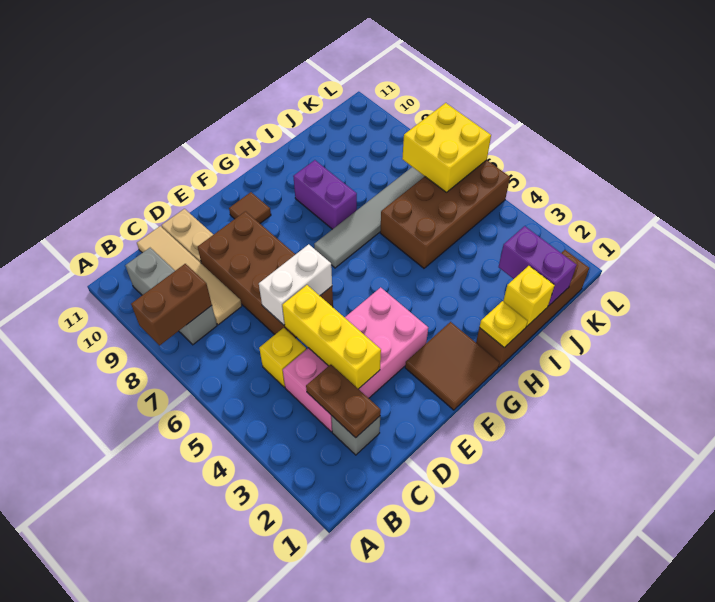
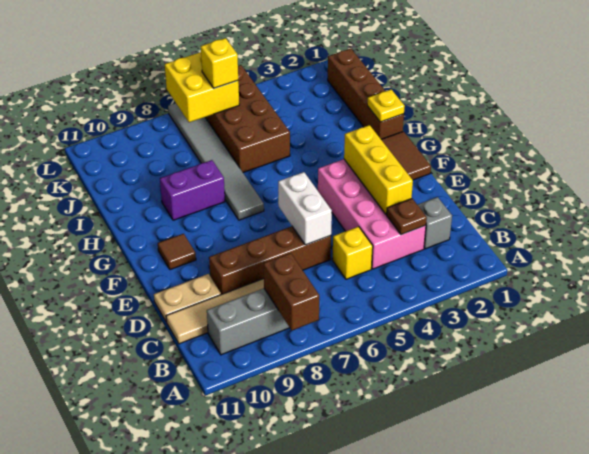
brown 1x2 plate [306,365,381,438] -> brown 1x1 plate [387,199,427,235]
yellow 1x3 brick [282,285,381,389] -> yellow 1x3 brick turned to [344,125,413,215]
brown 2x4 brick [198,211,333,338] -> brown 1x4 brick [209,226,331,295]
yellow 1x1 brick [503,266,555,326] -> yellow 1x1 brick moved to [201,38,238,88]
purple 1x2 brick [499,226,577,306] -> none

